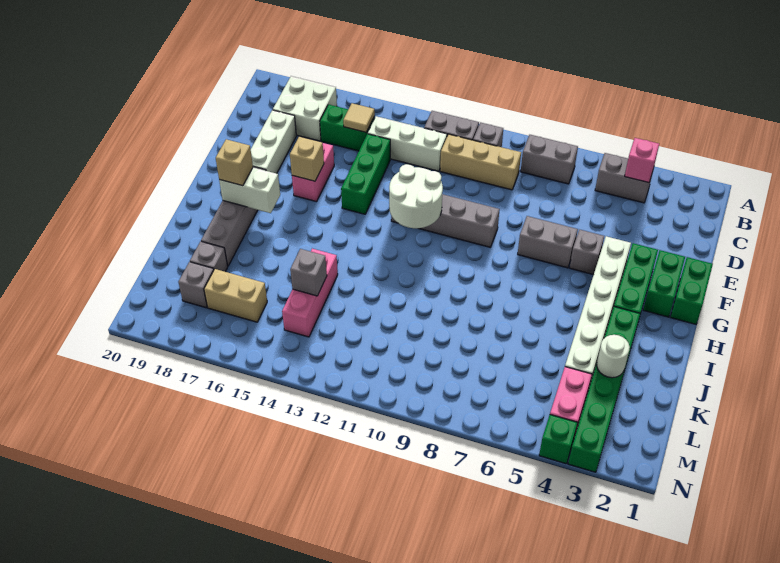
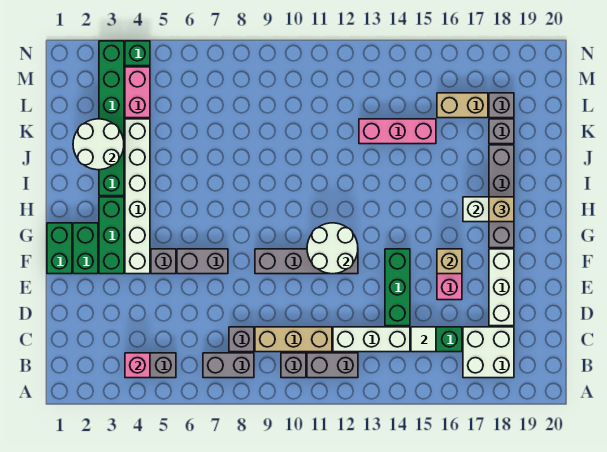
tan 1x1 tile [343,103,375,132] -> white 1x1 tile [411,327,436,352]
pink 1x3 brick [282,248,338,337] -> pink 1x3 brick turned to [359,119,436,144]
white 1x1 round brick [597,335,630,378] -> white 2x2 round brick [73,119,124,170]
grey 1x1 brick [290,249,327,296] -> grey 1x1 brick moved to [229,327,254,352]

